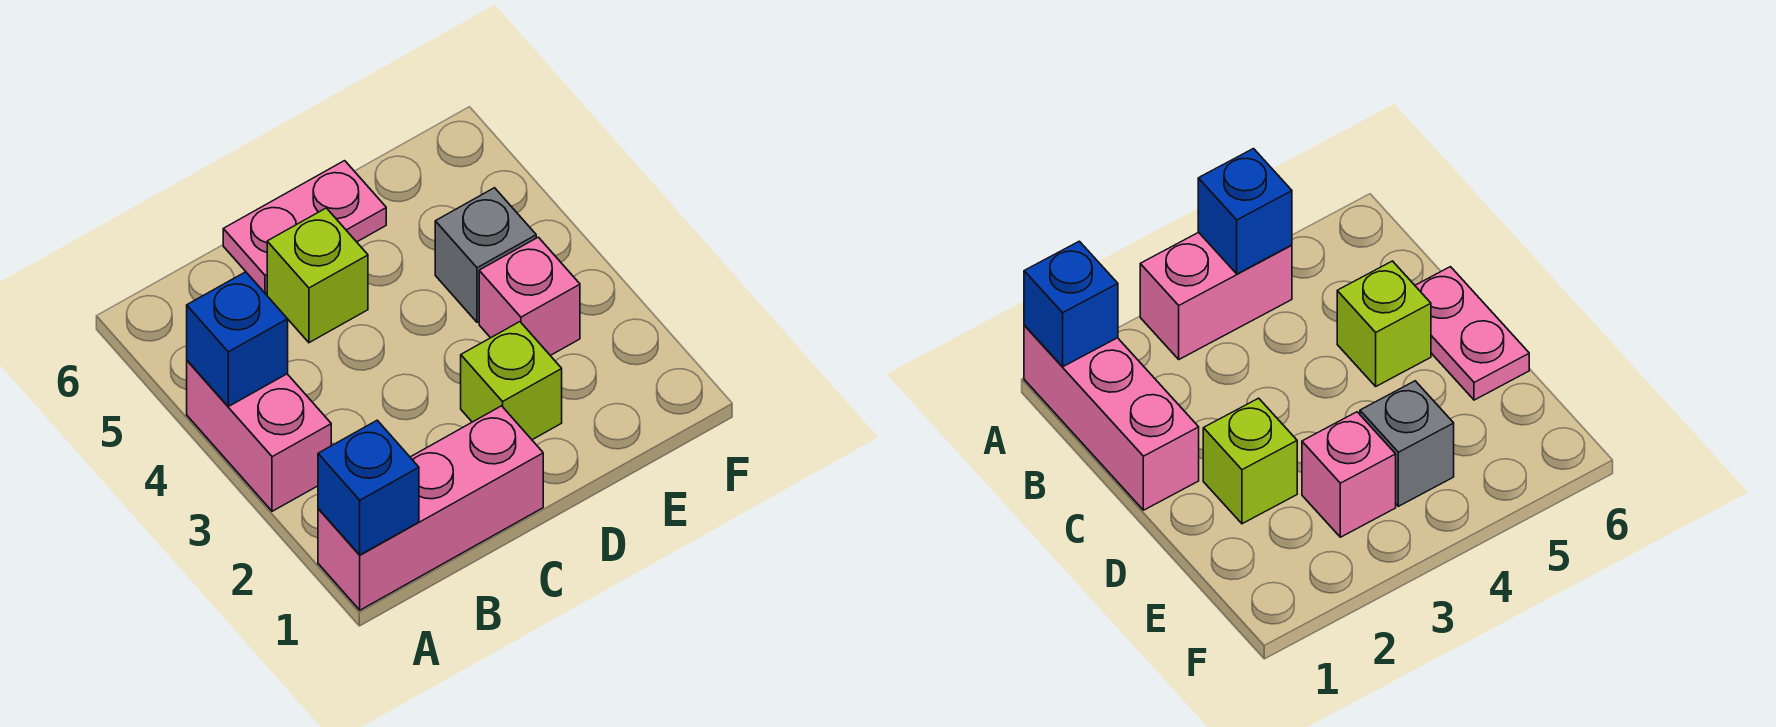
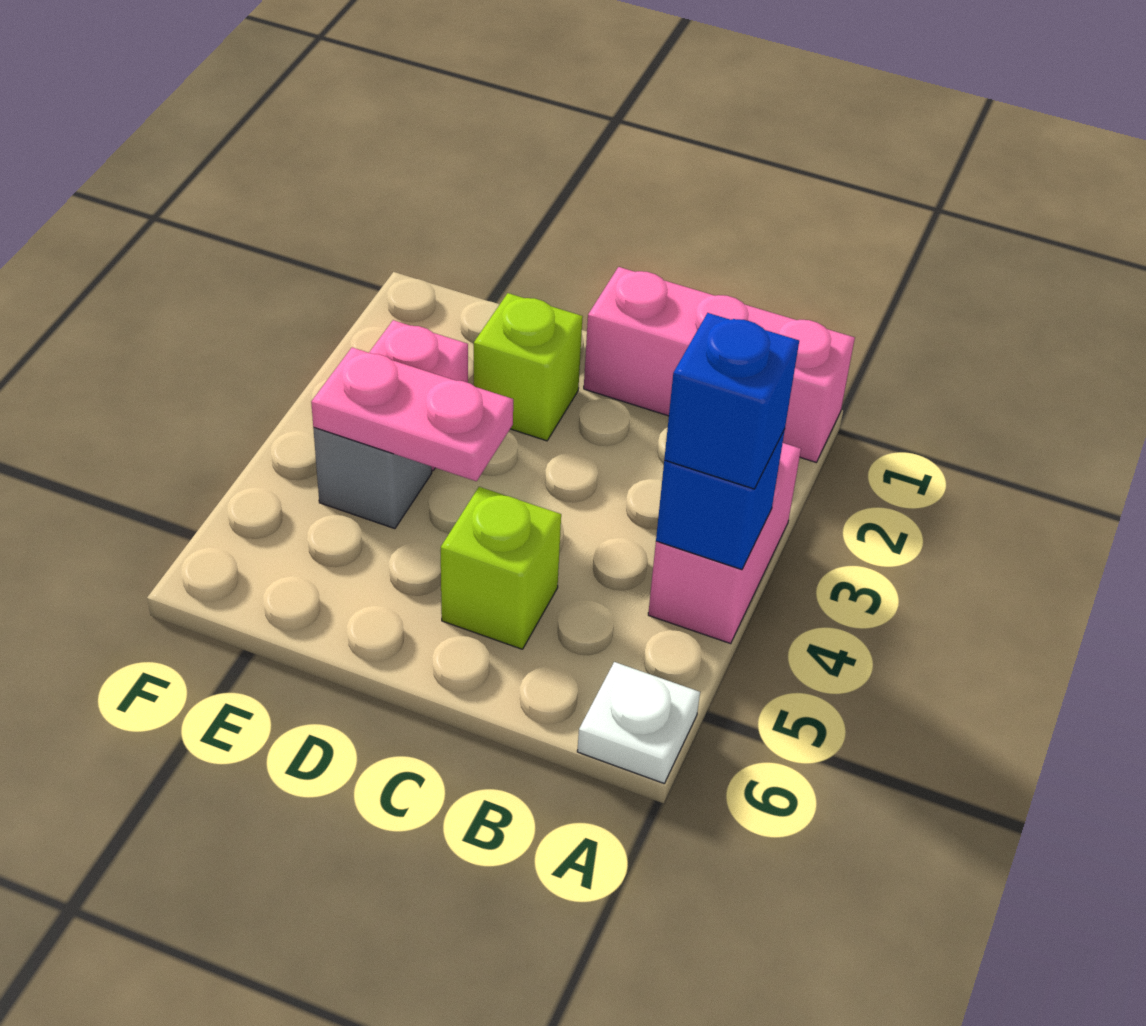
blue 1x1 brick [318,420,419,555] -> blue 1x1 brick moved to [664,313,799,489]
none -> white 1x1 plate [577,662,700,783]
pink 1x2 plate [223,161,386,293] -> pink 1x2 plate moved to [311,348,513,481]

